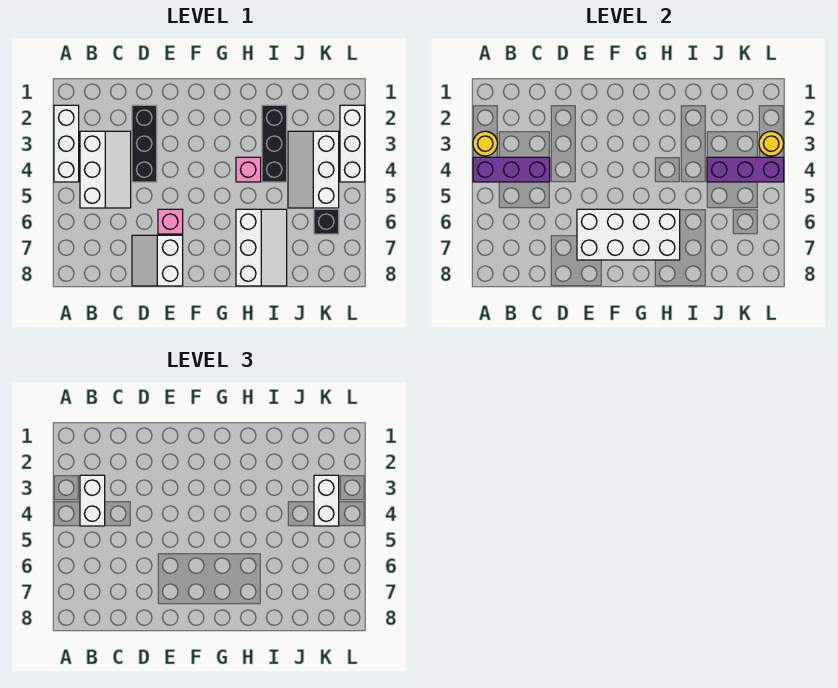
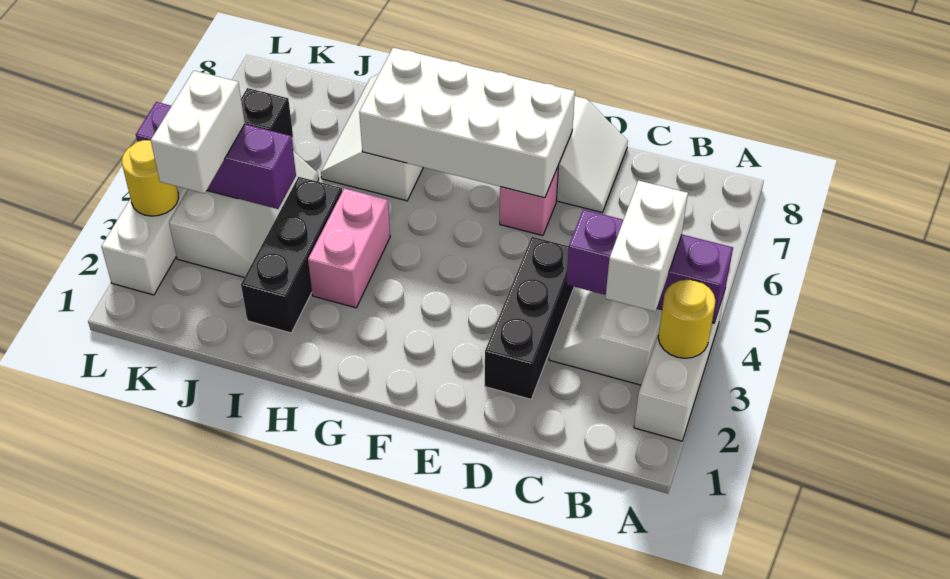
pink 1x1 brick [236,157,261,182] -> pink 1x2 brick [308,188,390,308]

